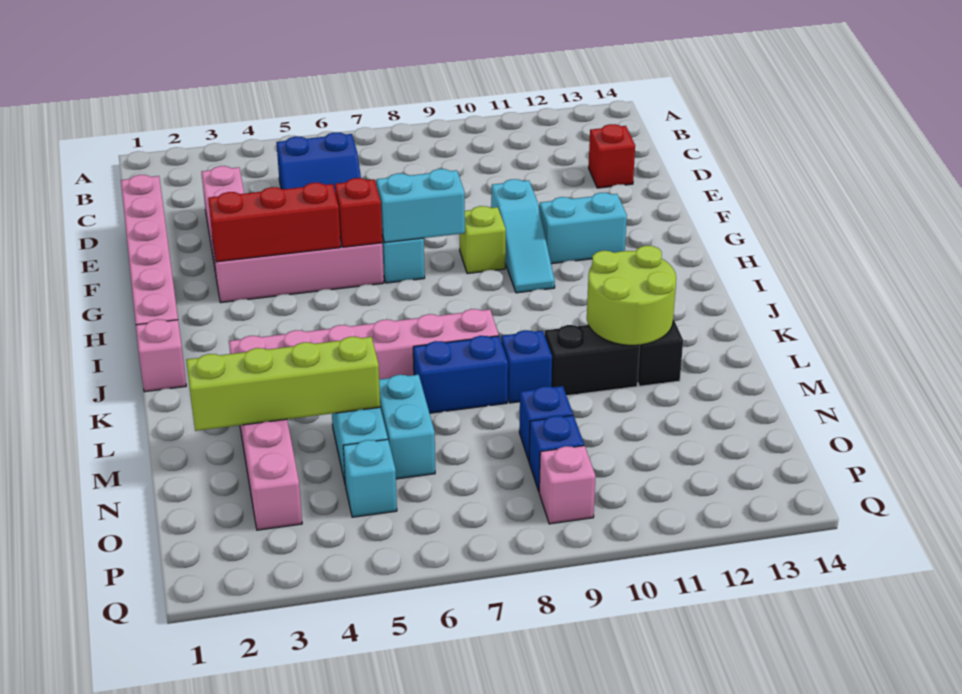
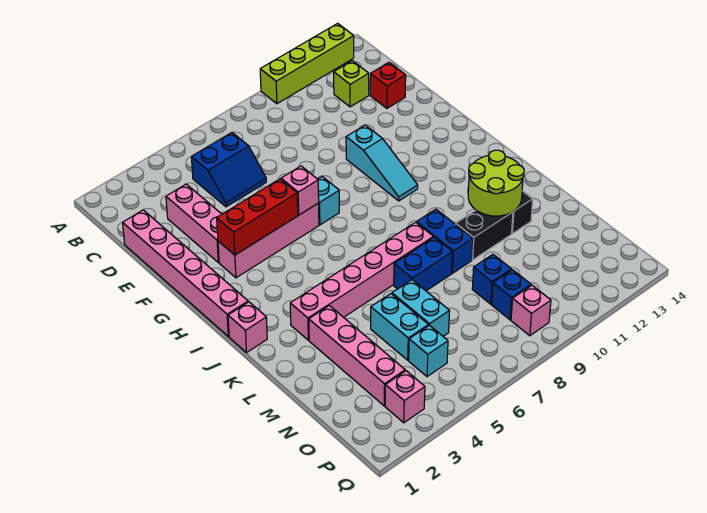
red 1x1 brick [335,178,382,247] -> pink 1x1 brick [281,166,319,215]
cyan 1x2 brick [377,169,465,243] -> none
lime 1x1 brick [460,206,506,274] -> lime 1x1 brick moved to [334,61,369,107]
cyan 1x2 brick [540,193,627,264] -> none
blue 1x1 brick [501,330,552,403] -> blue 1x2 brick [417,209,473,273]
lime 1x4 brick [186,337,380,431] -> lime 1x4 brick moved to [260,23,354,104]
none -> pink 1x1 brick [385,371,425,423]

